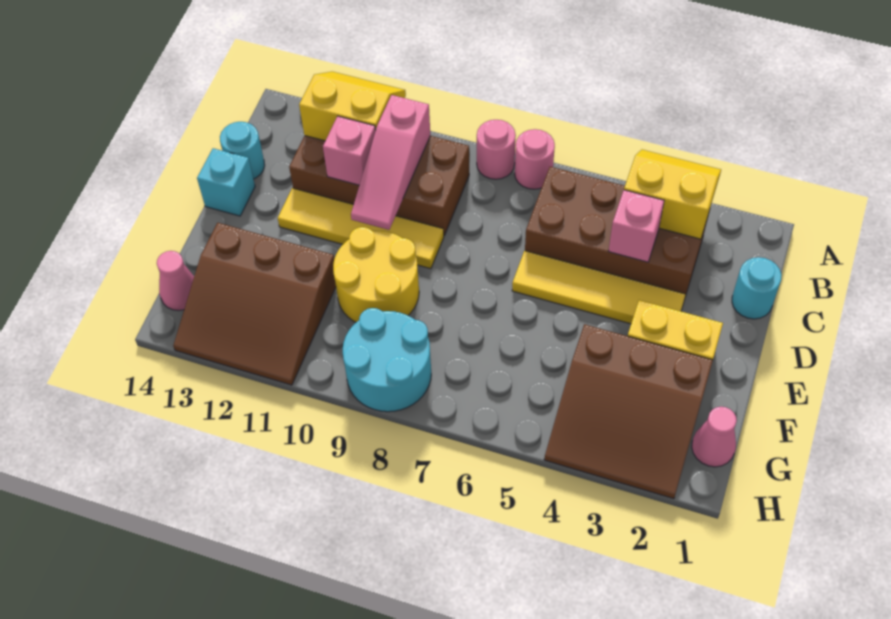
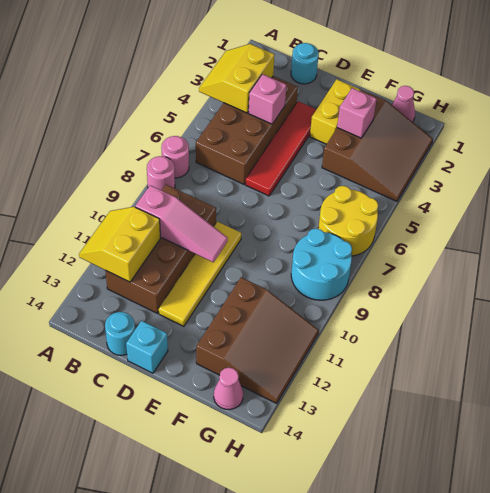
pink 1x1 brick [323,116,376,185] -> pink 1x1 brick moved to [337,88,377,138]
yellow 1x4 tile [512,251,686,324] -> red 1x4 tile [245,101,316,196]
yellow 2x2 round brick [333,227,419,322] -> yellow 2x2 round brick moved to [318,186,378,256]

